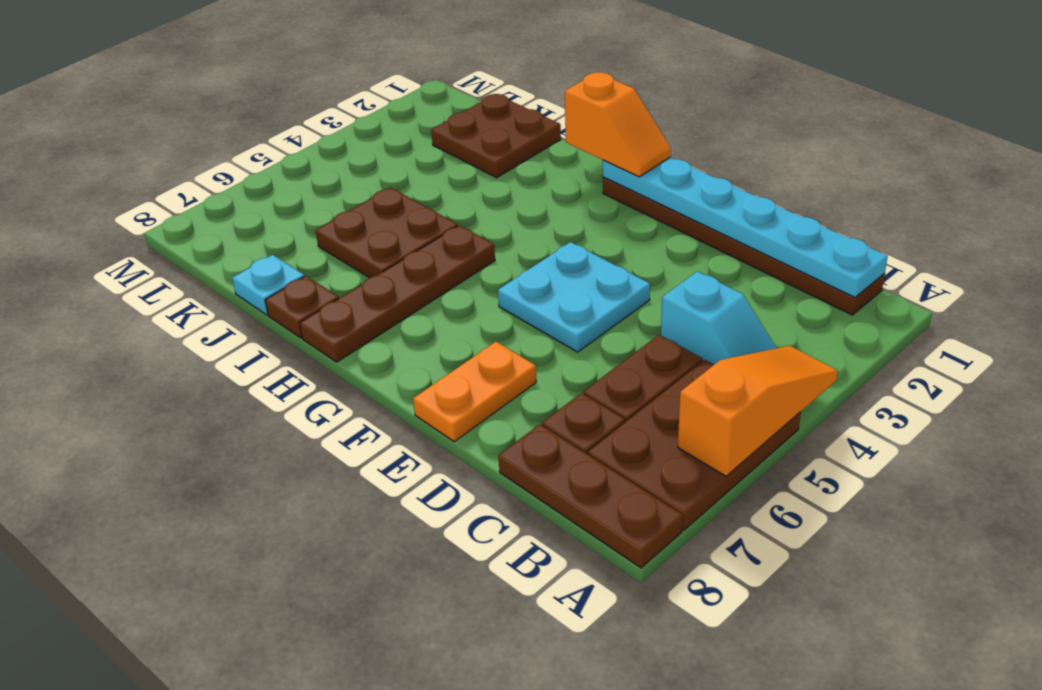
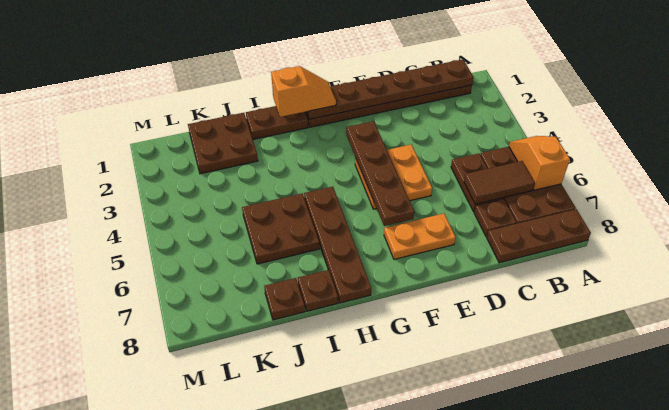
orange 1x3 slope [678,346,838,476] -> orange 1x2 slope [509,136,570,190]
cyan 1x6 plate [603,157,888,297] -> brown 1x6 plate [307,59,474,119]
cyan 1x2 slope [661,271,776,364] -> none
none -> brown 1x2 tile [464,161,535,204]
cyan 2x2 plate [498,242,650,352] -> orange 2x2 plate [355,145,432,209]
orange 1x2 plate [413,342,536,442] -> orange 1x2 plate turned to [384,213,456,259]
none -> brown 1x4 plate [346,121,414,226]
none -> brown 1x2 plate [246,106,308,139]
cyan 1x1 plate [232,255,304,315] -> brown 1x1 plate [264,278,305,320]

